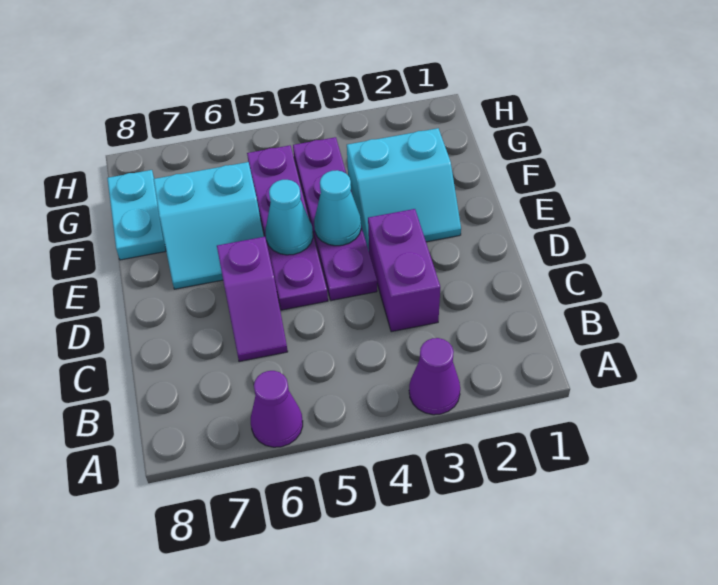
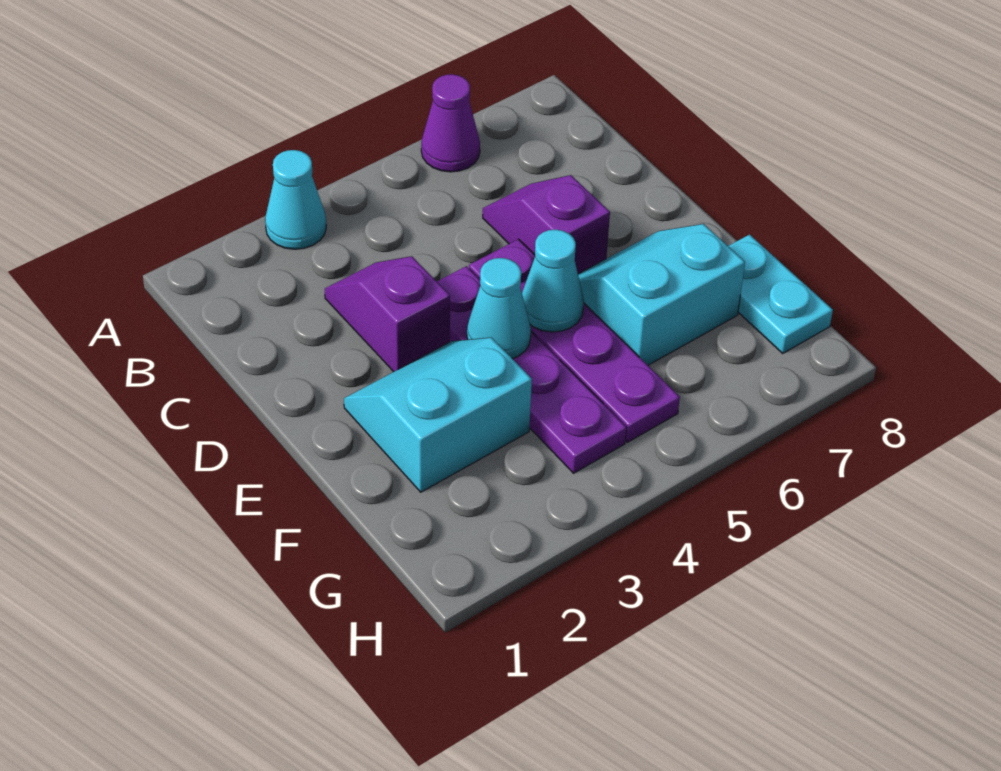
purple 1x1 cone [409,338,460,415] -> cyan 1x1 cone [265,150,326,249]
purple 1x2 brick [368,209,440,332] -> purple 1x2 slope [325,256,450,372]

